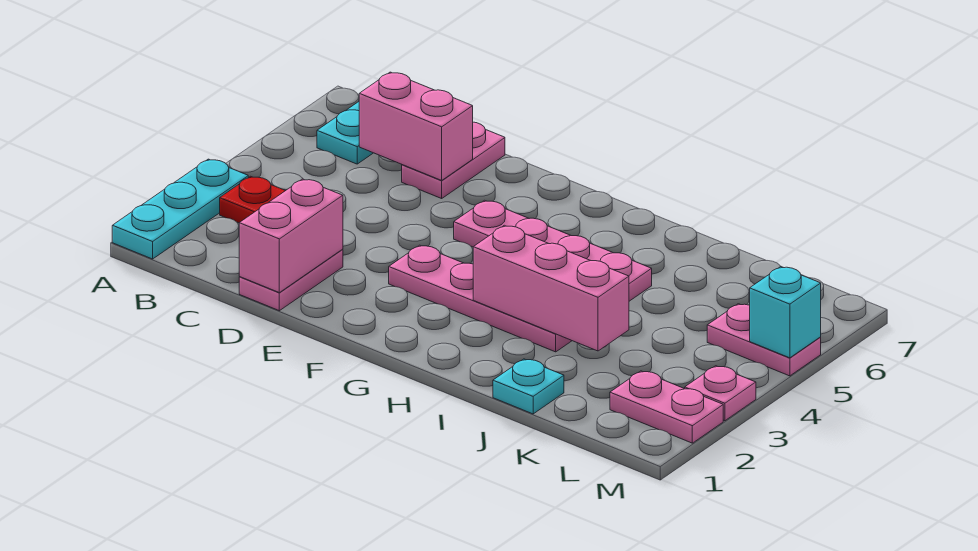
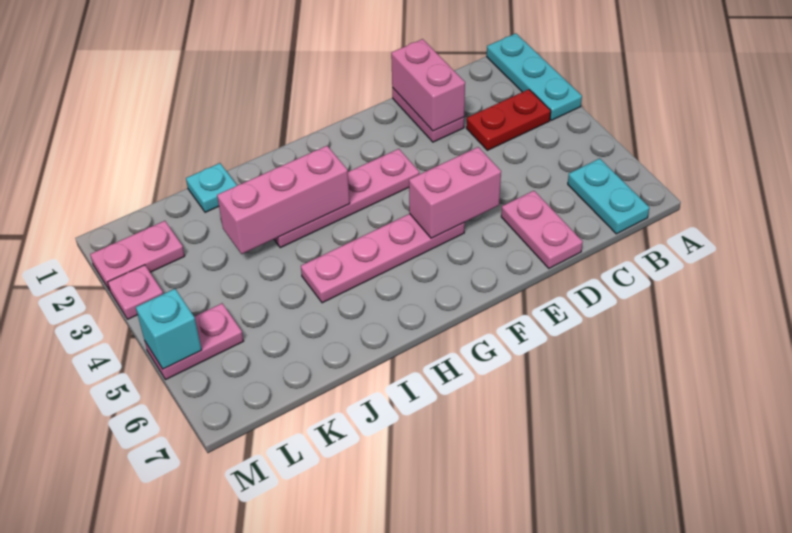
pink 1x2 brick [359,72,473,180] -> pink 1x2 brick moved to [409,147,501,238]

